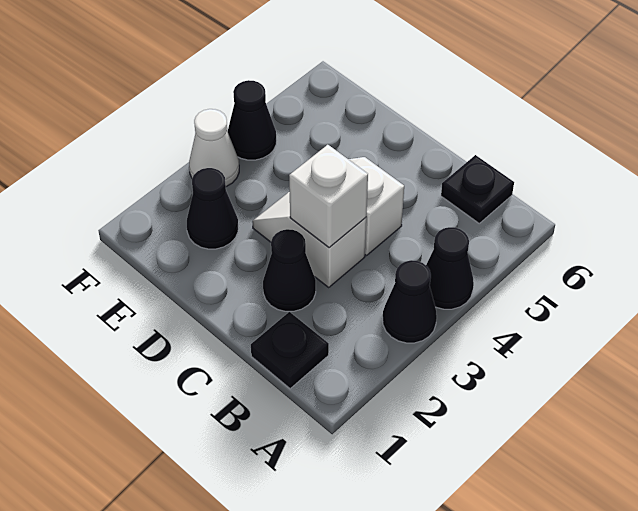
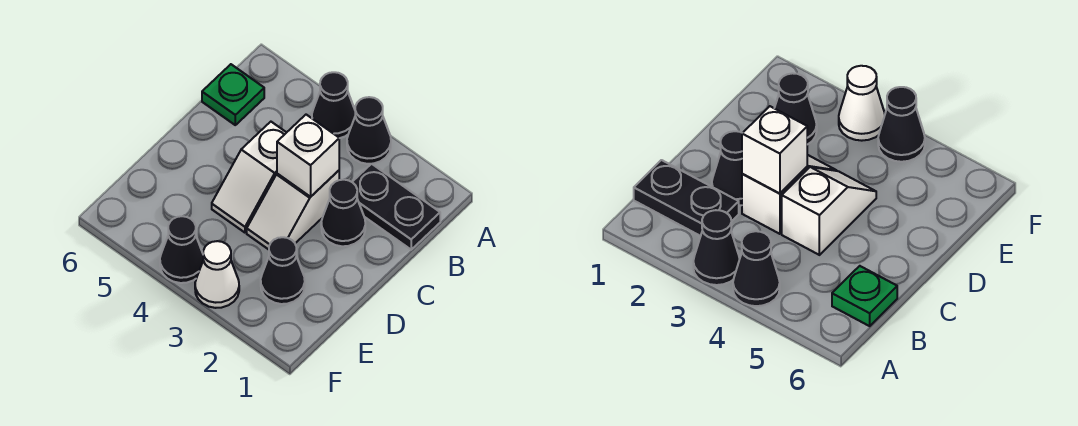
black 1x1 plate [251,312,329,389] -> black 1x2 plate [353,164,440,250]
black 1x1 plate [441,155,514,223] -> green 1x1 plate [202,64,264,125]

